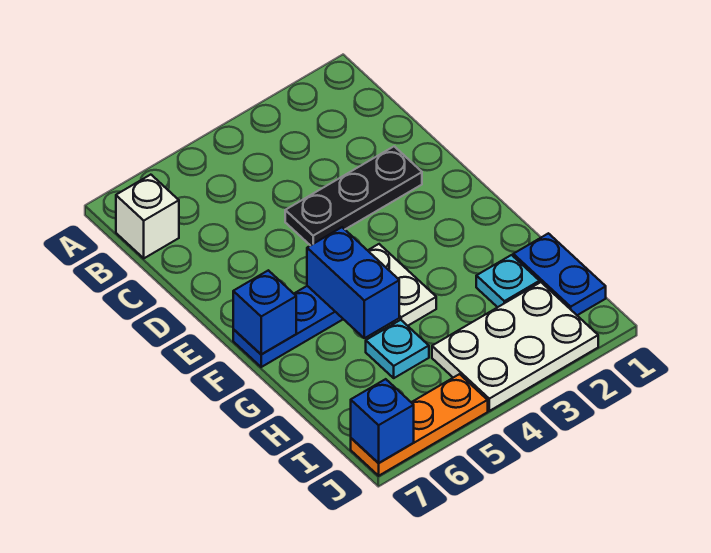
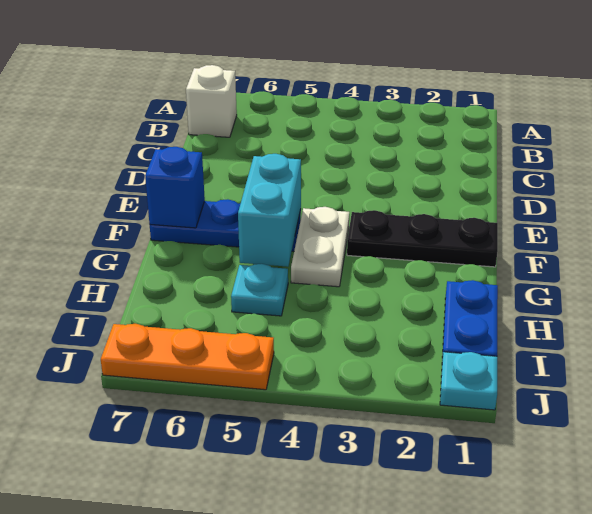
black 1x3 plate [285,146,422,246] -> black 1x3 plate moved to [347,210,498,267]
blue 1x2 brick [307,227,399,338] -> cyan 1x2 brick [238,154,301,267]
cyan 1x1 plate [476,255,540,307] -> cyan 1x1 plate moved to [440,352,497,410]
white 2x3 plate [432,282,598,411] -> none
blue 1x1 brick [351,379,414,463] -> none

